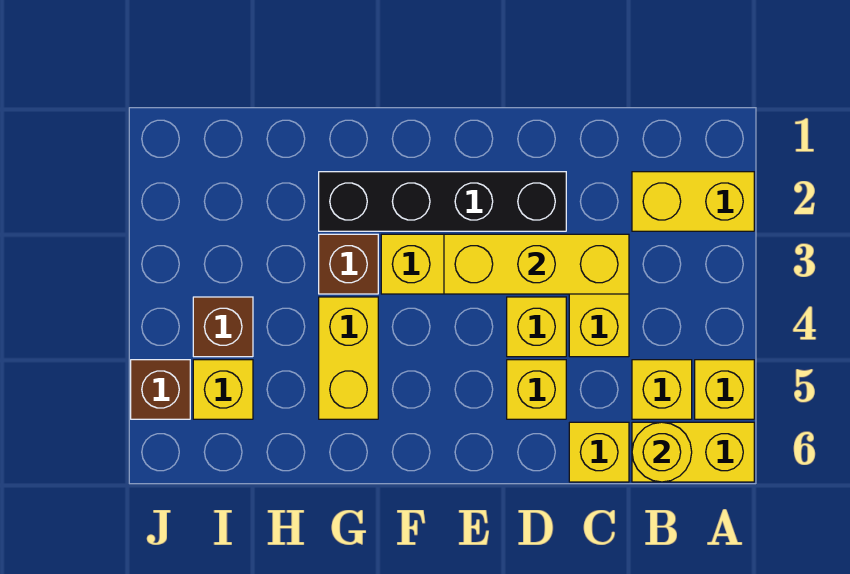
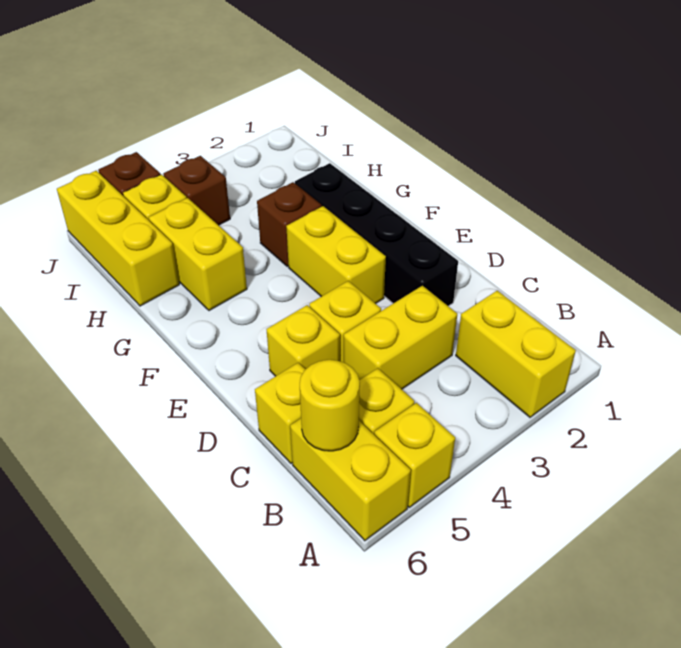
yellow 1x3 brick [444,234,629,294] -> yellow 1x3 brick moved to [57,171,179,306]
yellow 1x2 brick [319,297,378,419] -> yellow 1x2 brick turned to [149,198,247,311]

